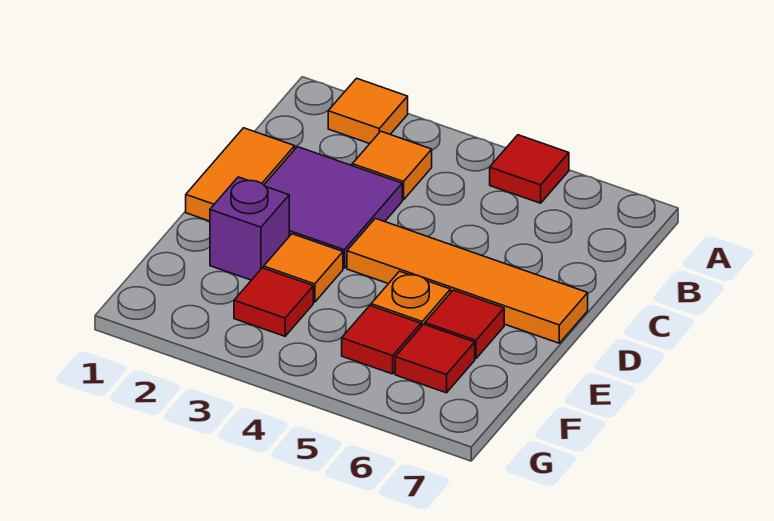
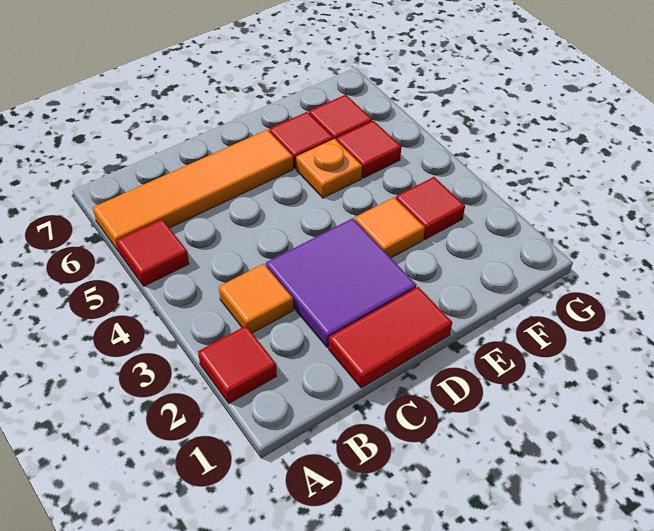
orange 1x1 tile [328,78,408,144] -> red 1x1 tile [198,326,277,403]
orange 1x2 tile [186,128,295,221] -> red 1x2 tile [329,287,452,388]
orange 1x4 tile [347,218,588,343] -> orange 1x4 tile turned to [93,130,293,252]
purple 1x1 brick [210,177,289,280] -> none

